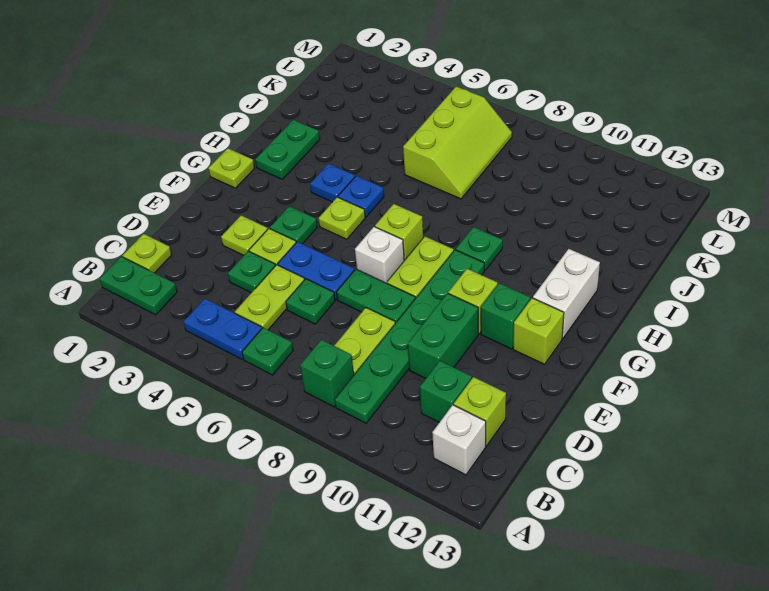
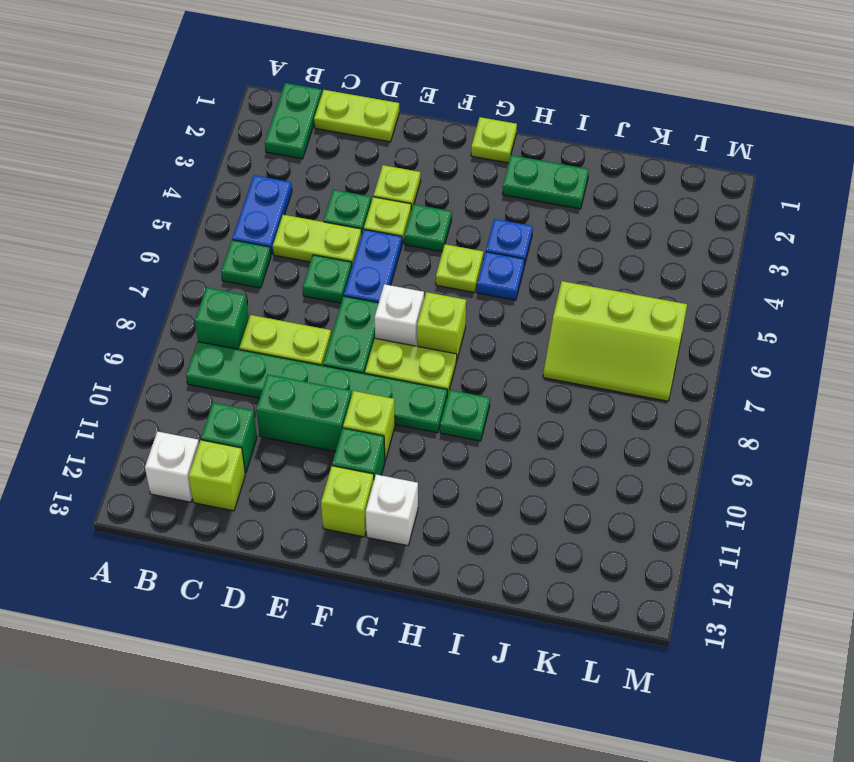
lime 1x1 plate [122,234,172,273] -> lime 1x2 plate [314,90,399,142]
white 1x2 brick [533,249,600,339] -> white 1x1 brick [366,475,418,546]

